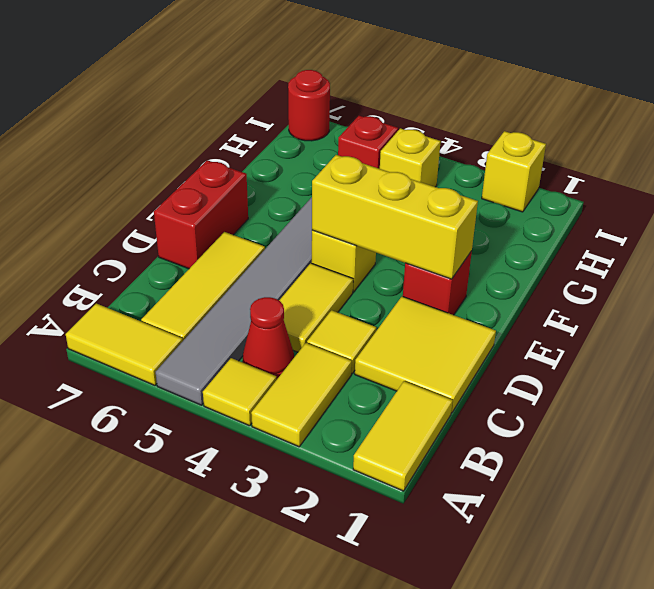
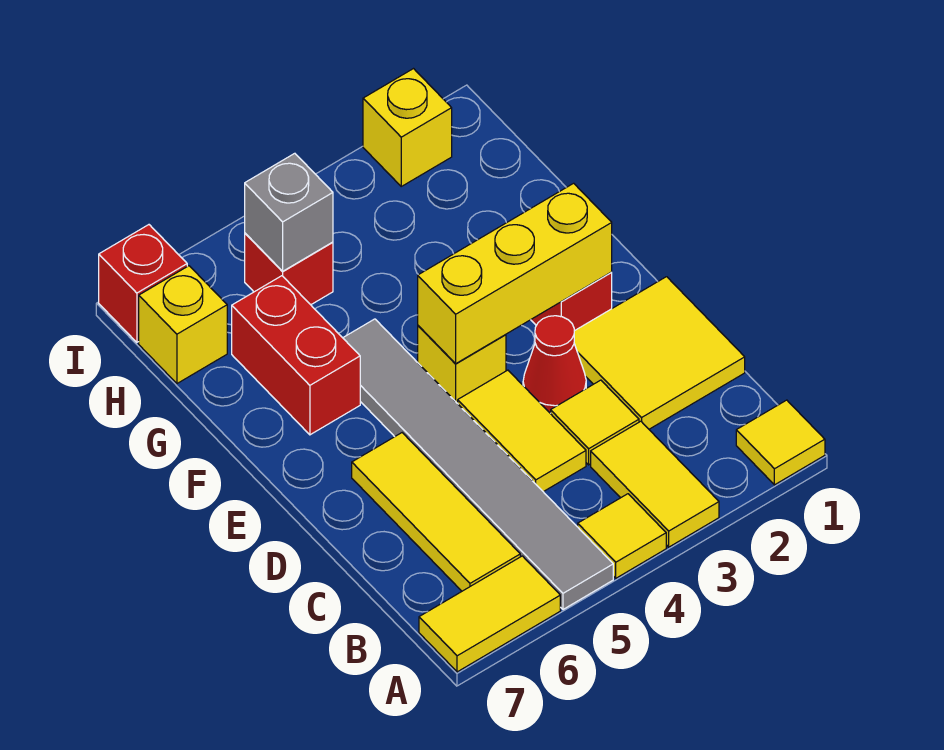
yellow 1x2 tile [353,381,453,491] -> yellow 1x1 tile [736,400,825,485]
red 1x1 cone [243,297,294,379] -> red 1x1 cone moved to [523,316,586,413]
red 1x2 brick [154,160,248,269] -> red 1x2 brick moved to [232,276,360,435]
yellow 1x1 brick [380,128,441,187] -> yellow 1x1 brick moved to [139,266,227,383]
none -> grey 1x1 brick [245,153,333,271]
red 1x1 round brick [288,70,330,141] -> red 1x1 brick [99,225,187,342]

